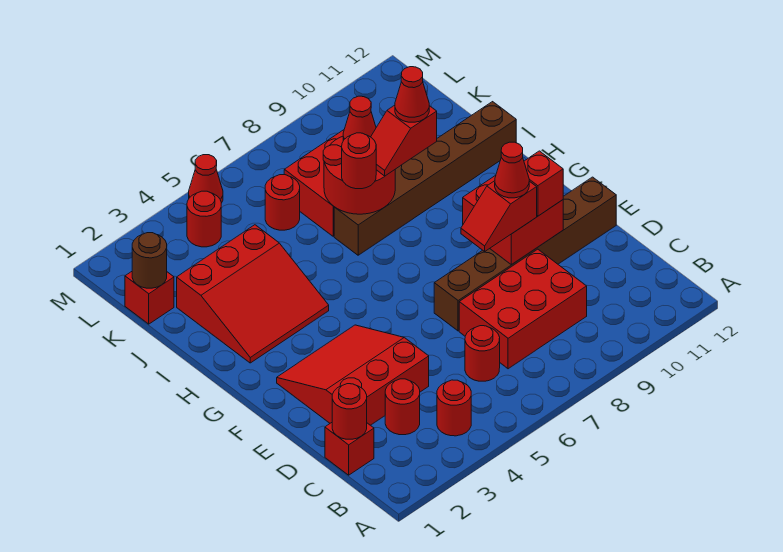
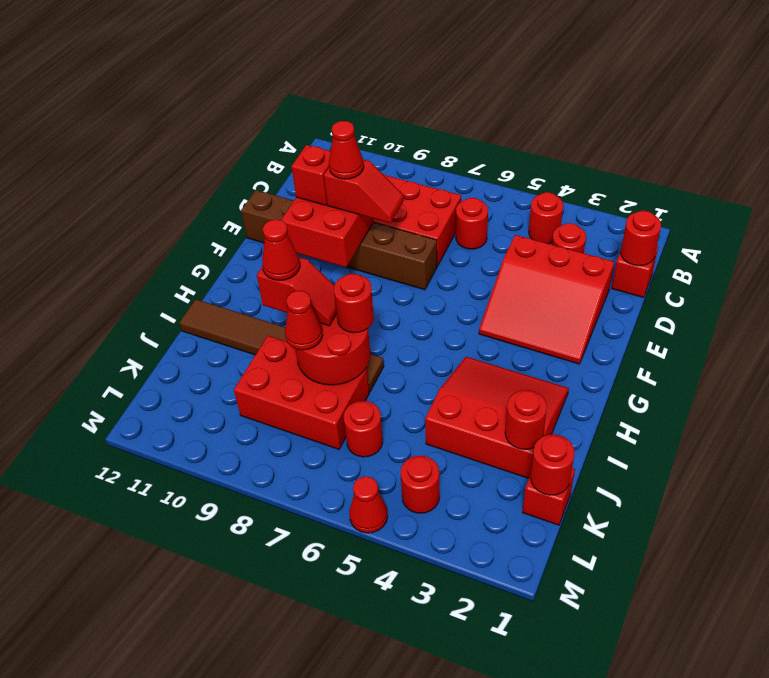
brown 1x6 brick [334,102,516,255] -> brown 1x6 tile [179,299,384,392]
none -> red 1x1 round brick [505,390,547,449]
brown 1x1 round brick [132,233,167,288] -> red 1x1 round brick [531,434,575,495]

